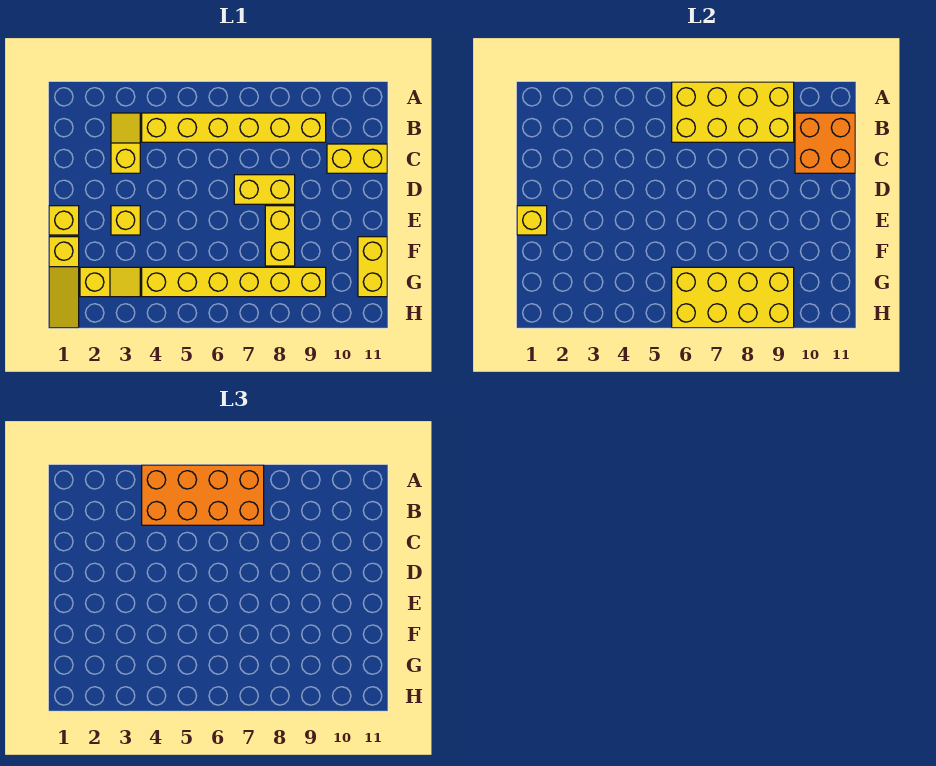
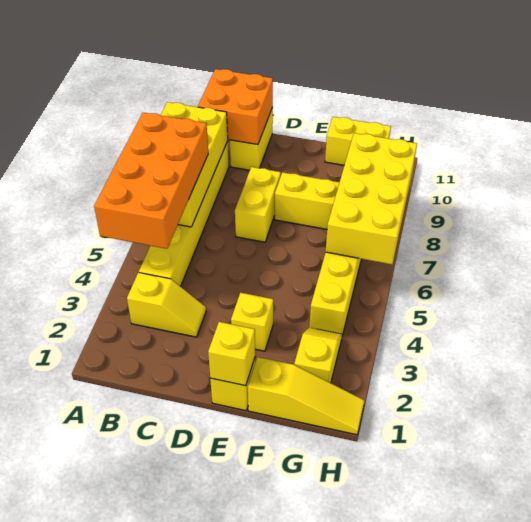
yellow 1x2 slope [111,113,140,173] -> yellow 1x2 slope turned to [127,273,206,337]

